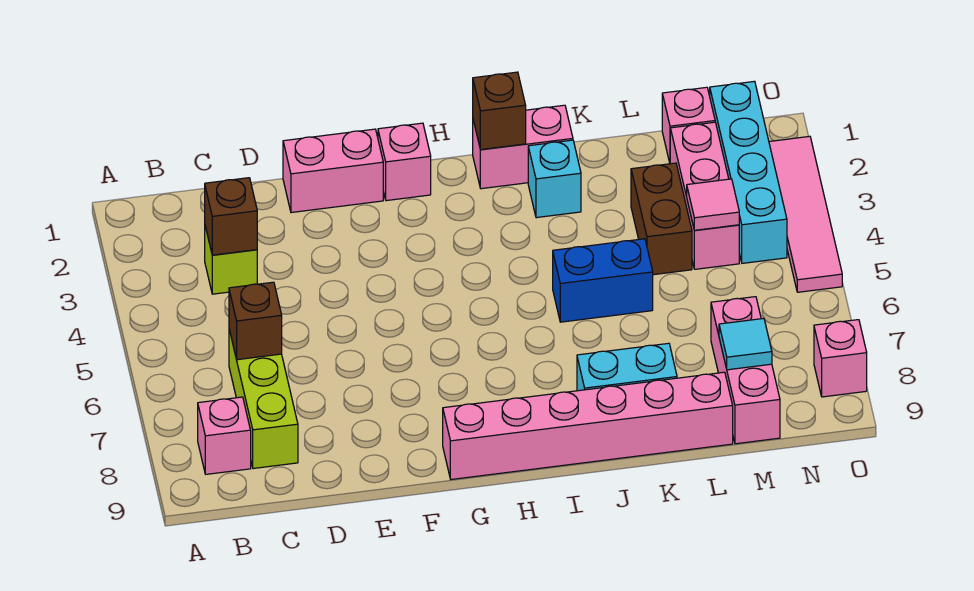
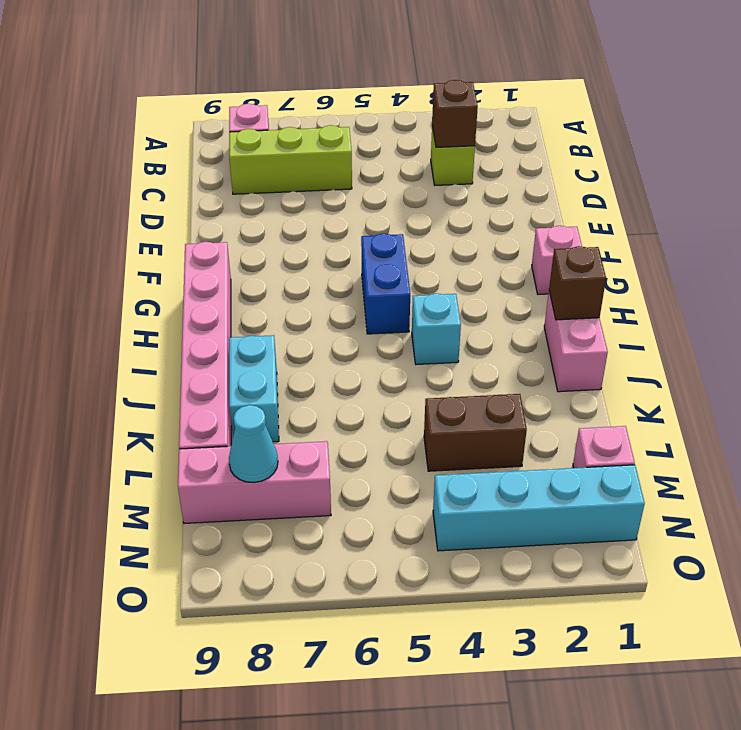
brown 1x1 brick [229,282,282,360] -> none
pink 1x2 brick [283,129,383,213] -> none
cyan 1x1 brick [528,140,581,218] -> cyan 1x1 brick moved to [412,293,461,364]
blue 1x2 brick [553,239,653,322] -> blue 1x2 brick moved to [361,234,410,334]
pink 1x3 brick [670,122,739,269] -> none
pink 1x1 tile [687,179,739,230] -> none
cyan 1x1 tile [719,318,772,370] -> cyan 1x1 cone [229,405,278,482]
pink 1x4 tile [769,136,842,292] -> none
pink 1x1 brick [814,320,867,397] -> none

